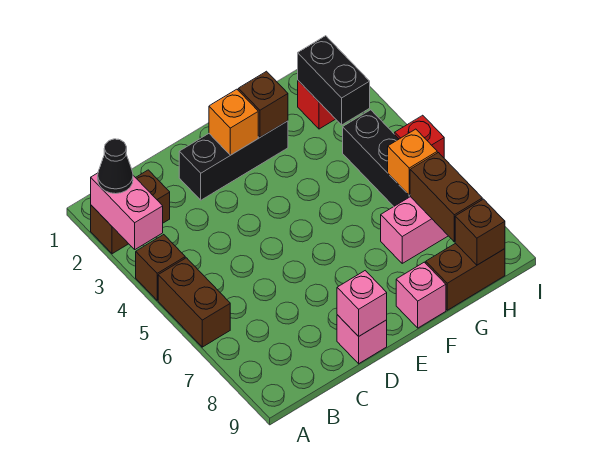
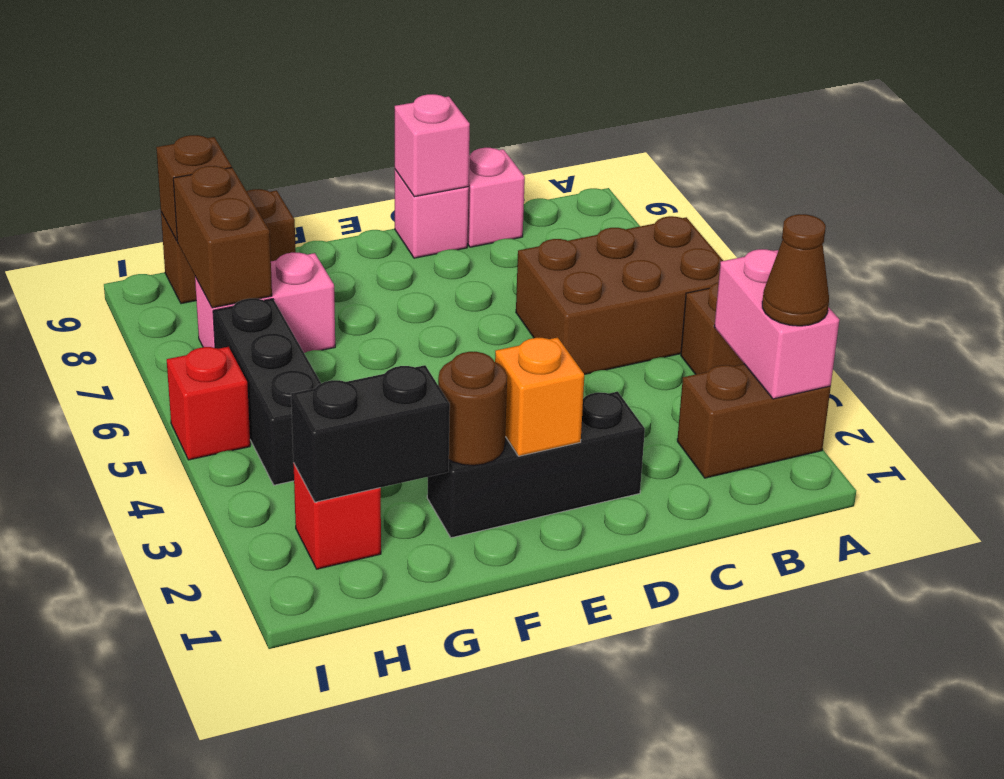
black 1x1 cone [98,139,133,194] -> brown 1x1 cone [762,214,829,326]
brown 1x2 brick [158,258,230,347] -> brown 2x3 brick [516,216,723,375]
brown 1x1 brick [238,71,288,137] -> brown 1x1 round brick [438,352,507,465]
pink 1x1 brick [396,262,446,328] -> pink 1x1 brick moved to [467,148,525,247]
black 1x2 brick [298,36,370,125] -> black 1x2 brick turned to [291,365,450,502]
orange 1x1 brick [388,129,437,195] -> none

